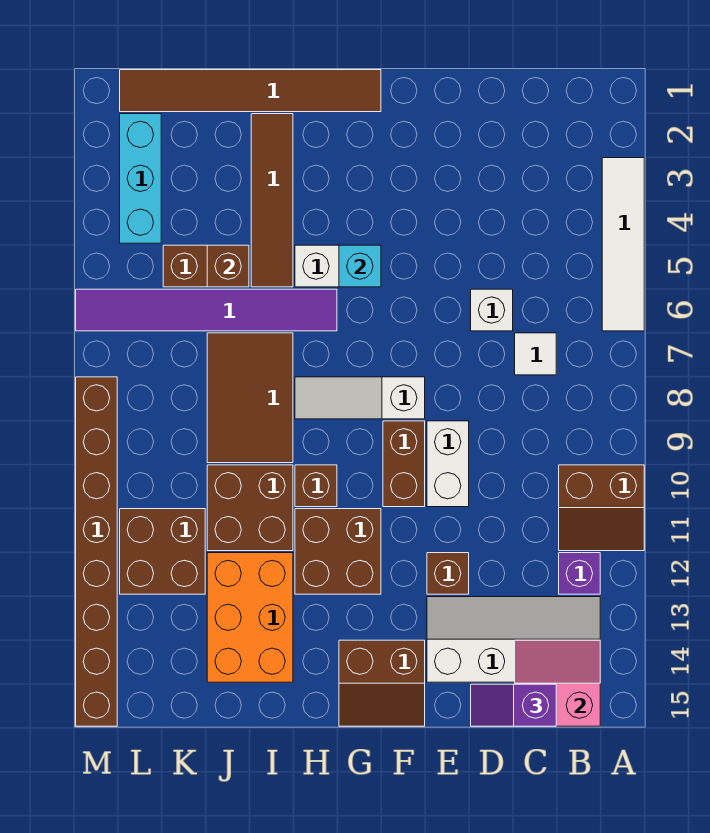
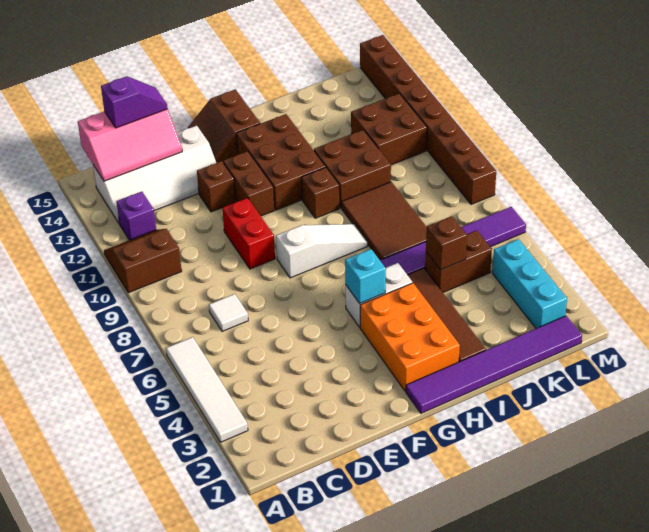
pink 2x2 slope [515,640,600,726] -> pink 2x3 slope [78,109,182,181]
white 1x1 brick [471,289,513,331] -> none
white 1x2 brick [427,421,469,507] -> red 1x2 brick [222,198,275,269]
brown 1x2 brick [383,421,425,507] -> brown 1x2 brick moved to [223,151,275,216]
brown 2x2 slope [339,640,425,726] -> brown 2x2 slope turned to [188,89,260,163]
brown 1x6 tile [120,70,381,112] -> purple 1x6 tile [406,316,582,413]
brown 2x2 brick [295,509,381,594] -> brown 2x3 brick [236,114,326,210]
orange 2x3 brick [207,553,293,682] -> orange 2x3 brick moved to [360,283,460,391]

